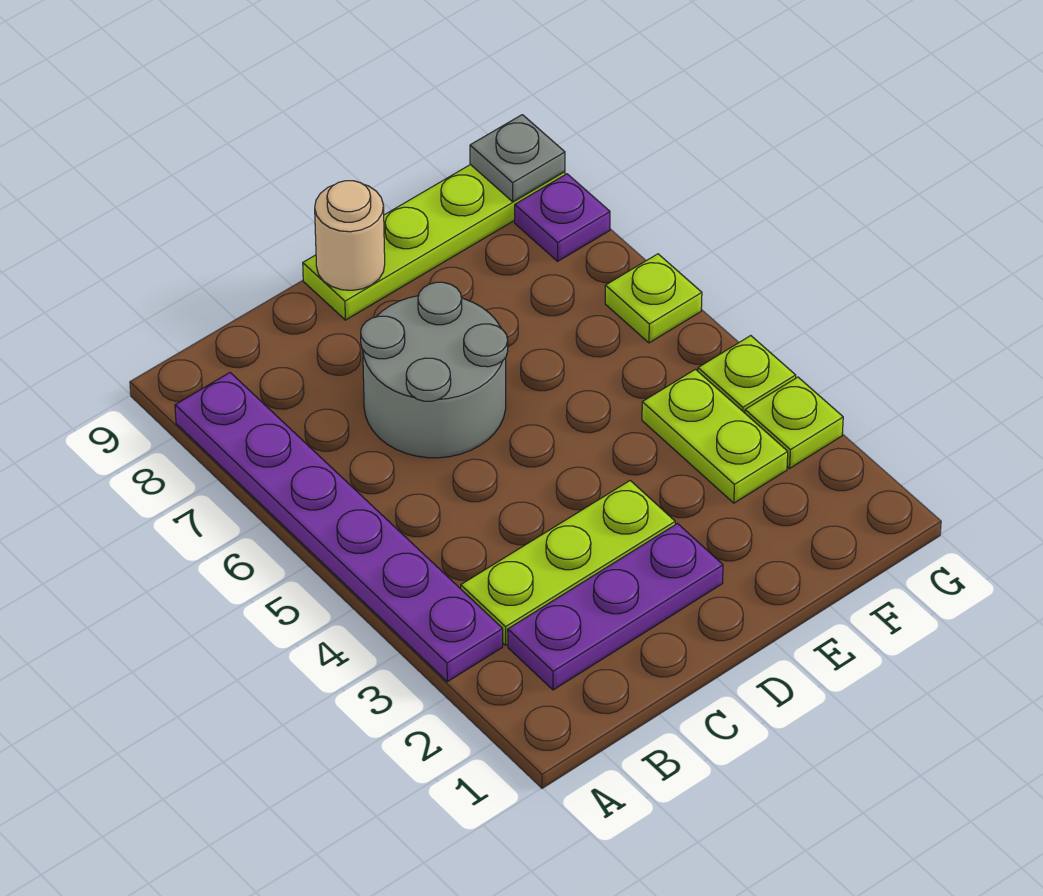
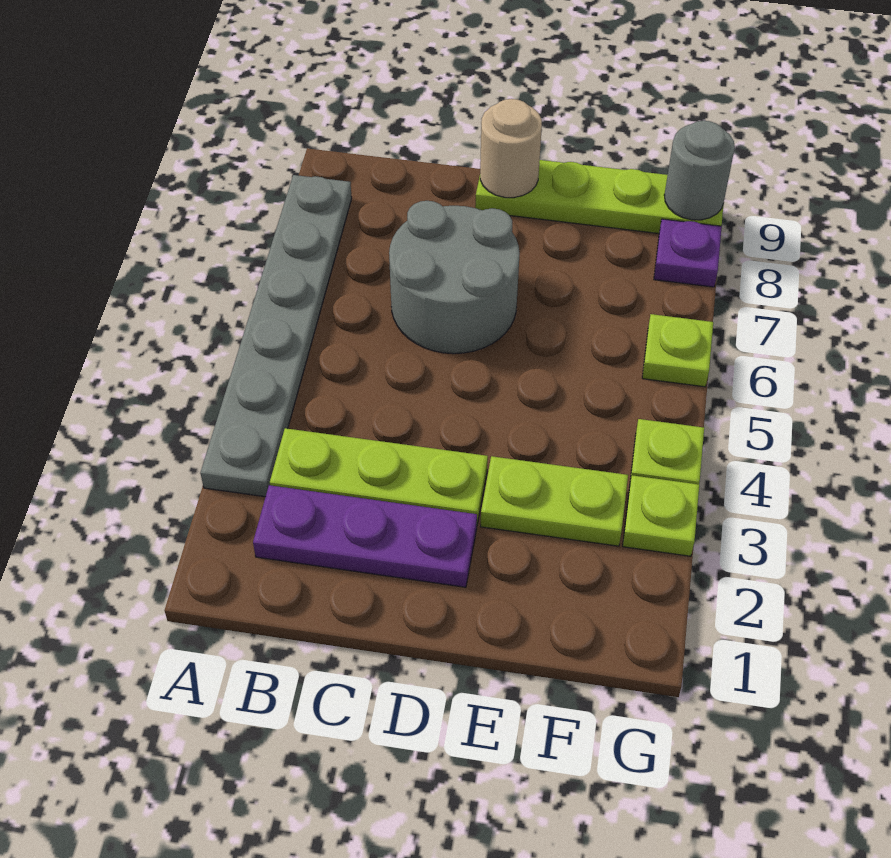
purple 1x6 plate [175,373,503,682] -> grey 1x6 plate [200,175,352,497]
lime 1x2 plate [642,369,788,503] -> lime 1x2 plate turned to [480,456,628,546]
grey 1x1 plate [470,115,565,202] -> grey 1x1 round brick [664,121,735,220]

